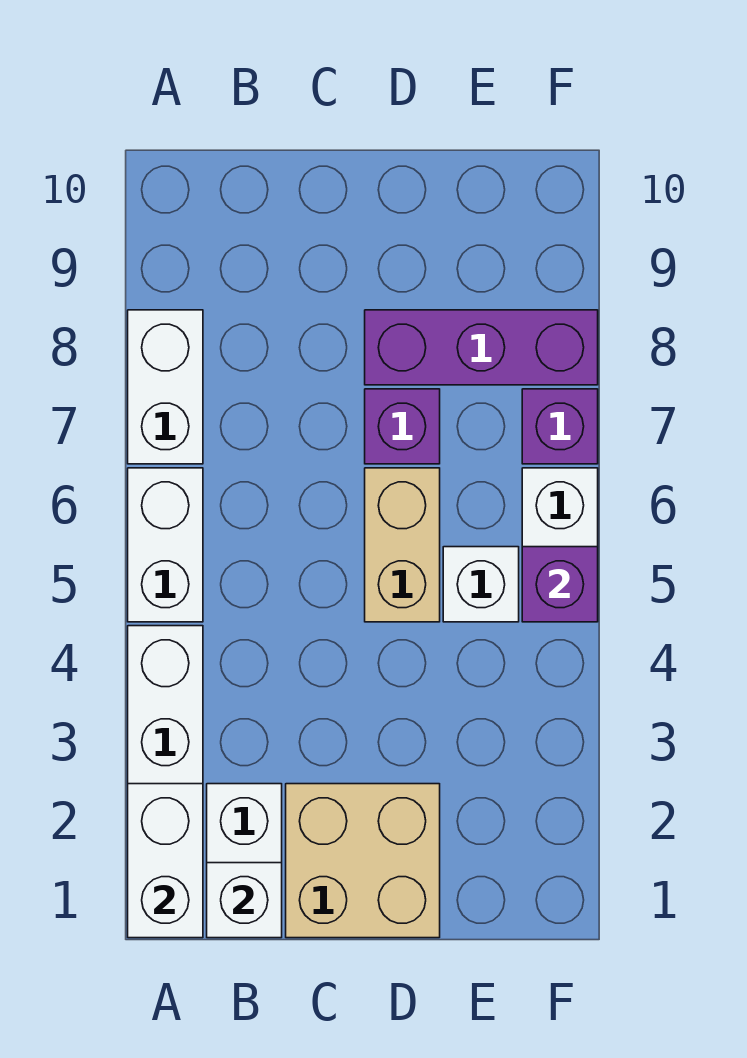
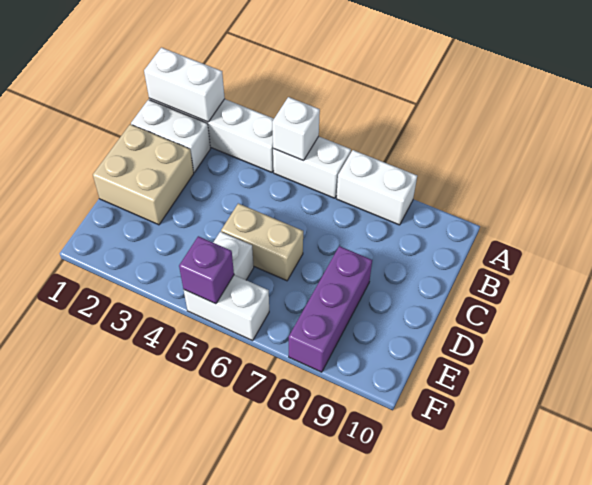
white 1x1 brick [207,863,282,938] -> white 1x1 brick moved to [272,97,320,160]
purple 1x1 brick [365,389,440,464] -> none
purple 1x1 brick [522,389,598,464] -> none

